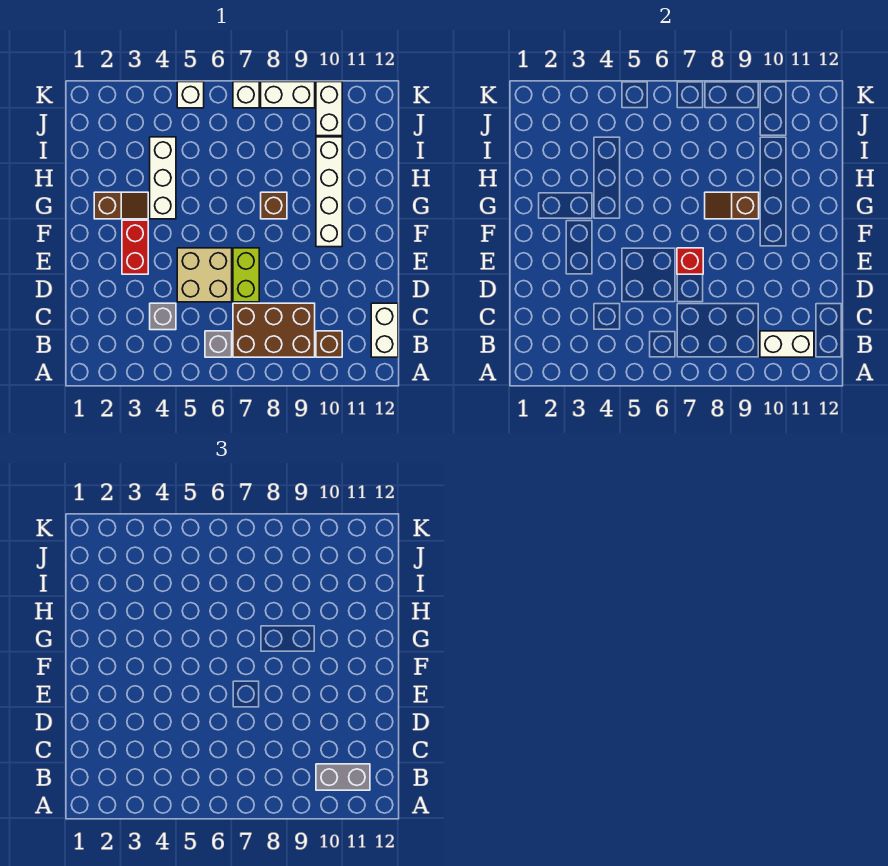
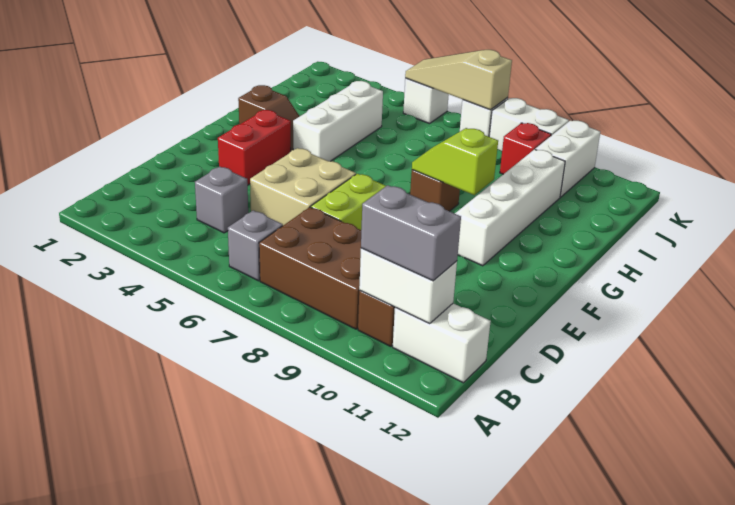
white 1x2 brick [371,303,398,357] -> white 1x2 brick turned to [393,303,491,383]
red 1x1 brick [677,248,703,274] -> red 1x1 brick moved to [500,123,551,174]
brown 1x2 slope [705,192,759,219] -> lime 1x2 slope [412,128,498,195]
none -> tan 1x3 slope [405,50,512,110]

